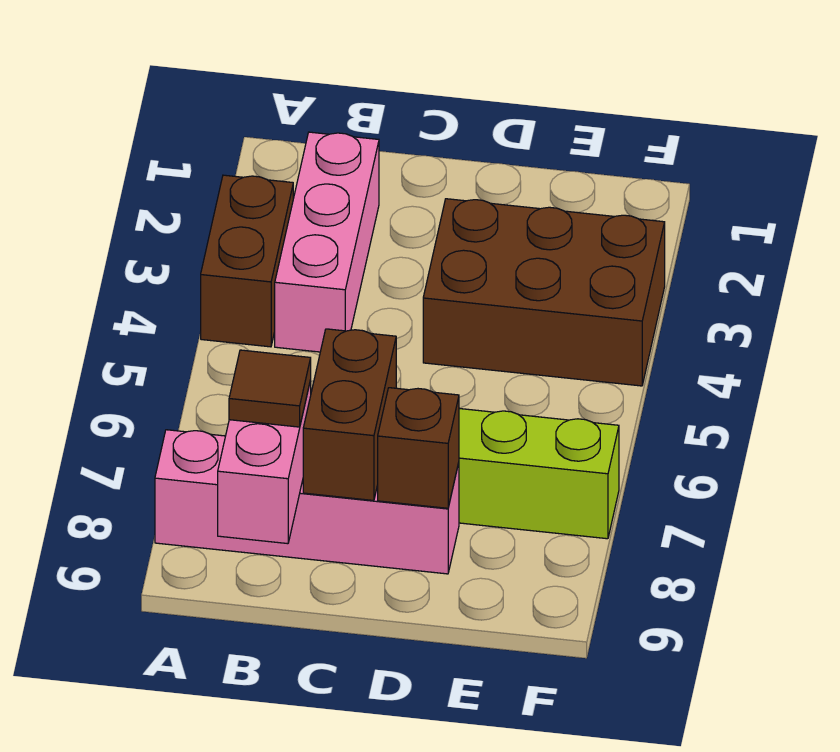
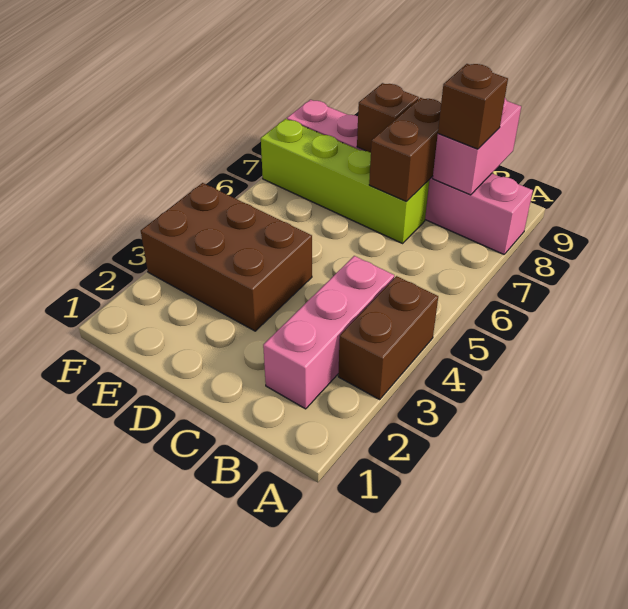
pink 1x4 brick [155,430,459,574] -> pink 1x6 brick [287,100,533,254]
brown 1x1 tile [229,350,311,427] -> brown 1x1 brick [438,64,508,149]

